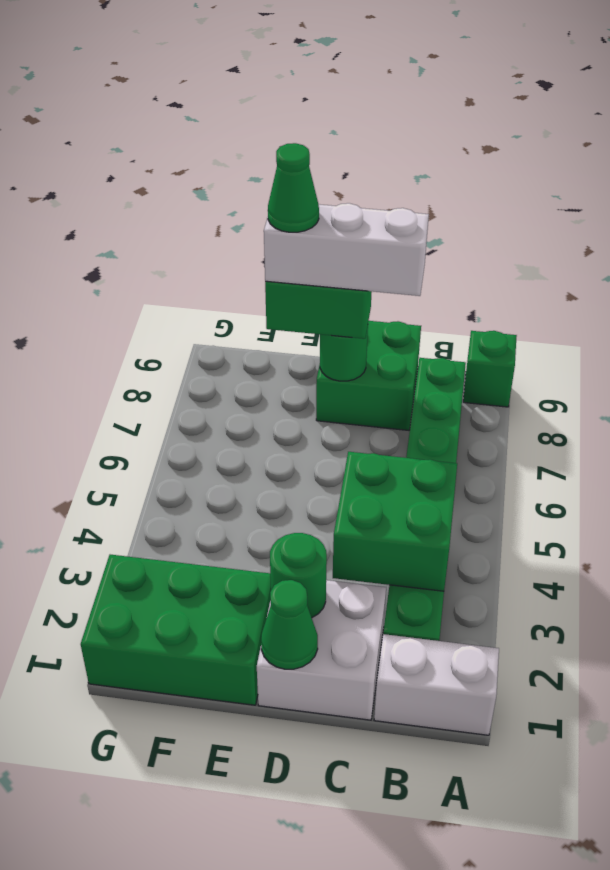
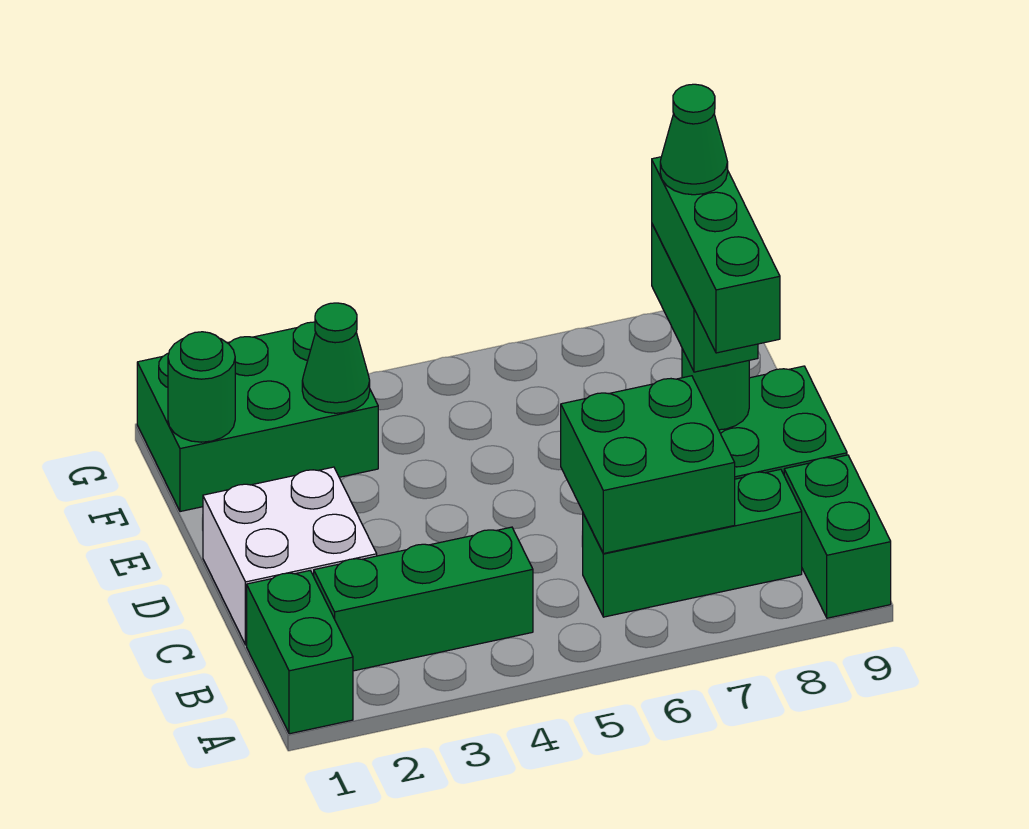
white 1x2 brick [374,634,499,735] -> green 1x2 brick [247,571,353,734]
green 1x1 brick [463,331,517,407] -> green 1x2 brick [784,455,891,618]
green 2x2 brick [333,452,457,591] -> green 2x2 brick moved to [561,376,735,553]
white 1x3 brick [264,203,429,296] -> green 1x3 brick [652,157,780,353]
green 1x1 cone [261,580,318,669] -> green 1x1 cone moved to [302,303,370,413]
green 1x1 round brick [270,533,327,618] -> green 1x1 round brick moved to [168,332,235,442]
green 2x3 brick [81,555,271,705] -> green 2x3 brick turned to [137,322,378,512]

